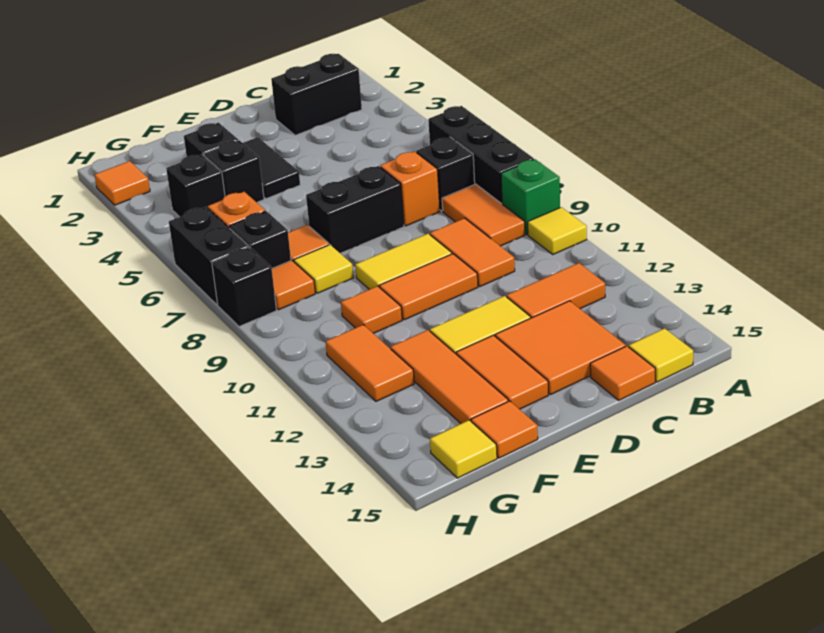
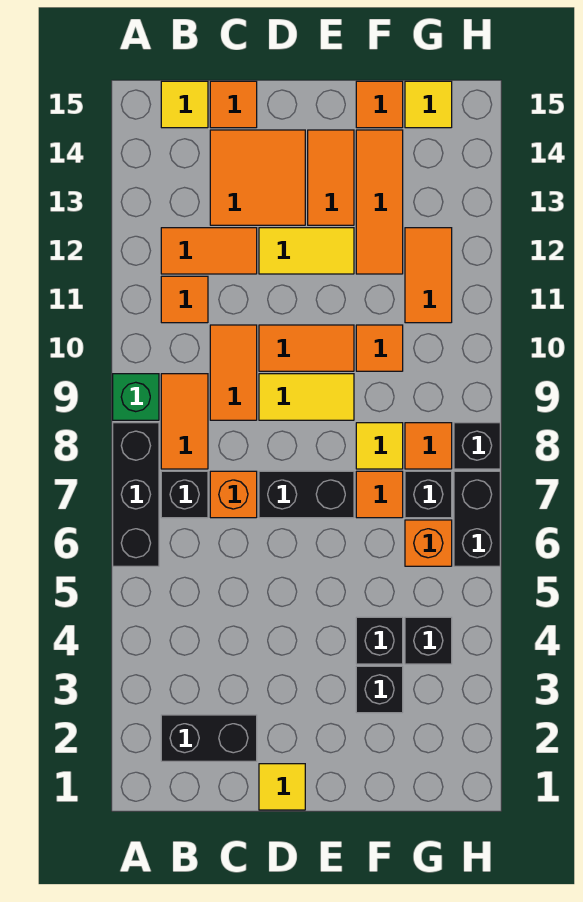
yellow 1x1 tile [528,207,587,254] -> yellow 1x1 tile moved to [259,764,305,810]
black 1x2 tile [243,137,300,199] -> none
orange 1x1 tile [95,161,150,205] -> orange 1x1 tile moved to [161,276,208,323]

